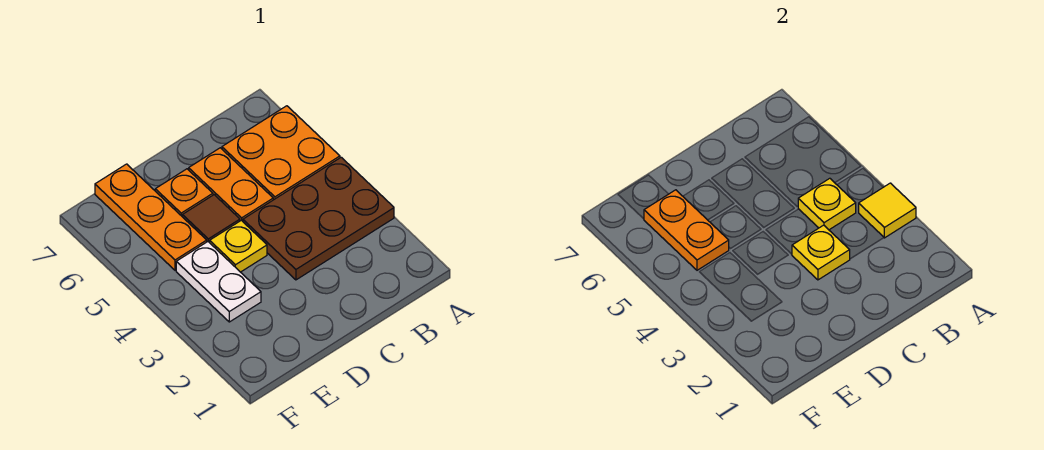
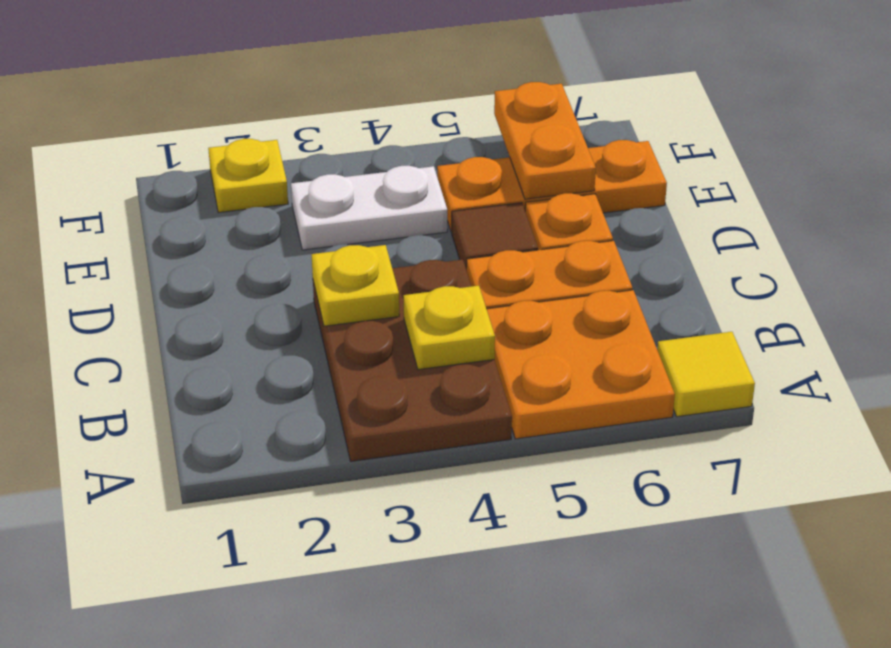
yellow 1x1 tile [859,183,916,238] -> yellow 1x1 tile moved to [657,332,755,417]
yellow 1x1 plate [210,220,267,272] -> yellow 1x1 plate moved to [208,139,288,213]
orange 1x2 plate [644,190,729,270] -> orange 1x2 plate turned to [494,82,596,199]

